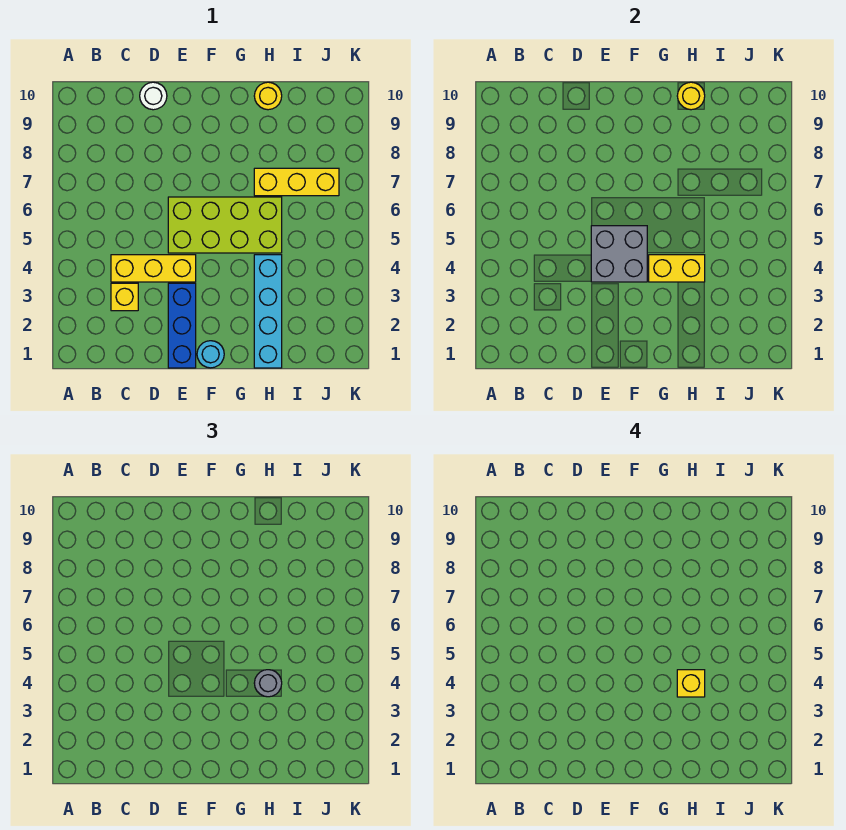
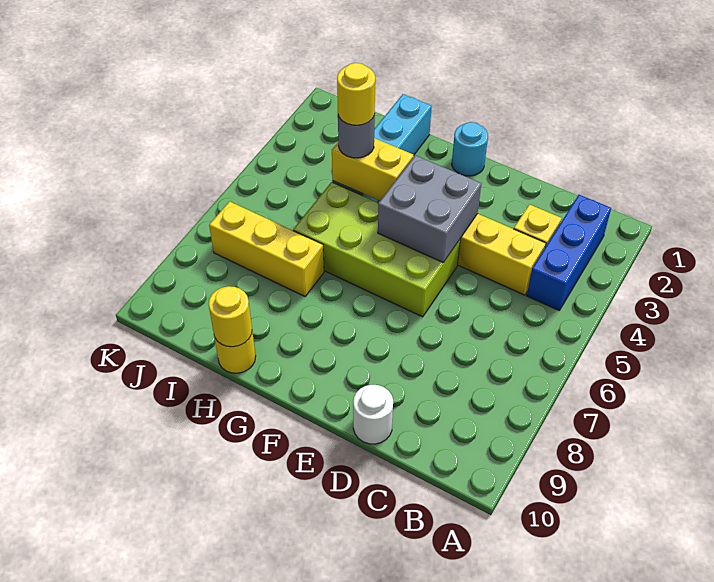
blue 1x3 brick [168,283,196,368] -> blue 1x3 brick moved to [527,195,611,310]
yellow 1x1 brick [677,670,705,697] -> yellow 1x1 round brick [337,63,375,125]

